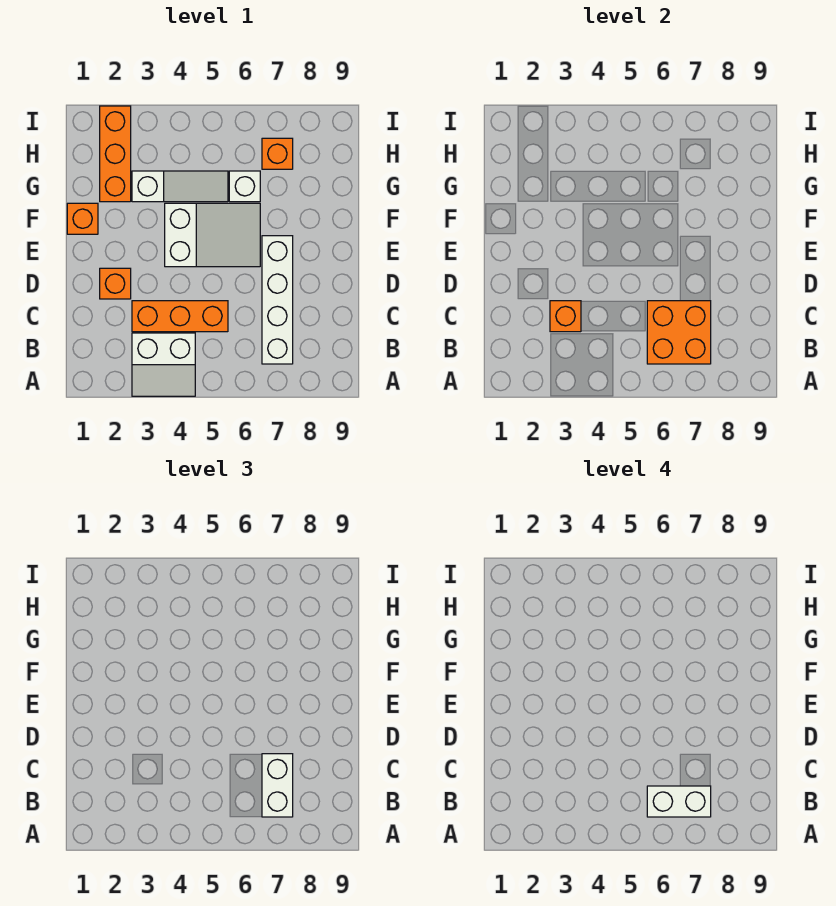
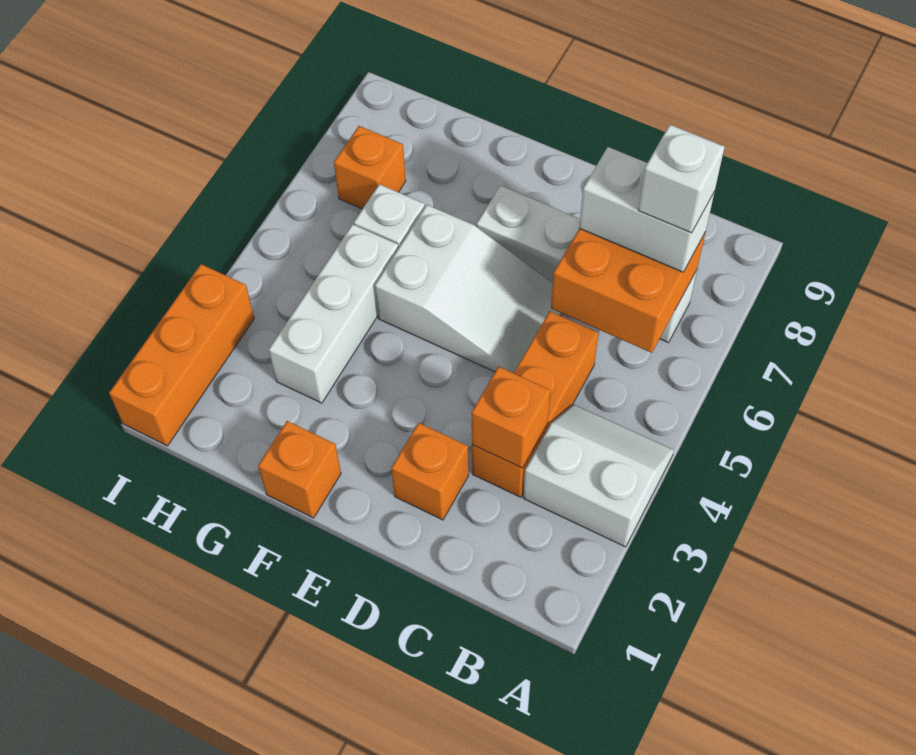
white 2x2 slope [132,333,195,396] -> white 2x2 slope turned to [523,404,674,547]
white 1x2 brick [647,786,711,817] -> white 1x1 brick [638,125,724,233]
white 2x3 slope [165,203,260,267] -> white 2x3 slope turned to [375,205,562,373]
orange 1x3 brick [100,106,131,202] -> orange 1x3 brick turned to [109,264,254,446]
white 1x3 slope [132,171,228,202] -> white 1x3 brick [269,224,398,403]

